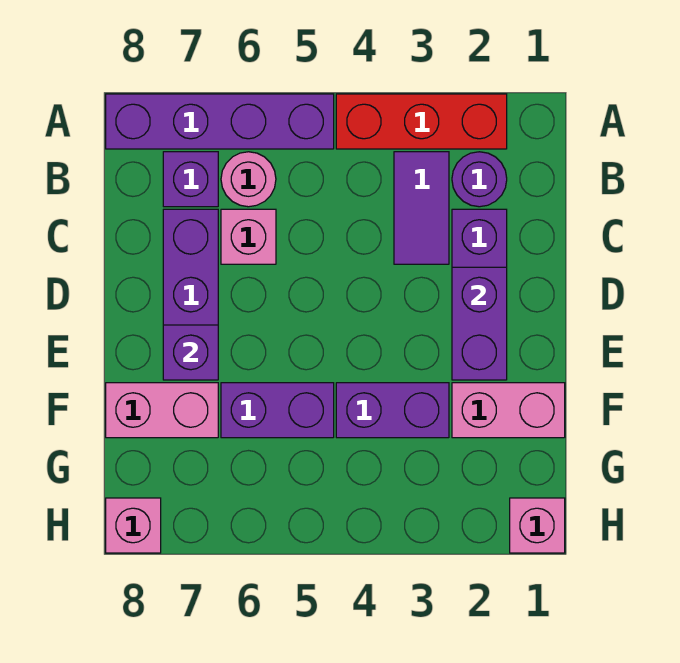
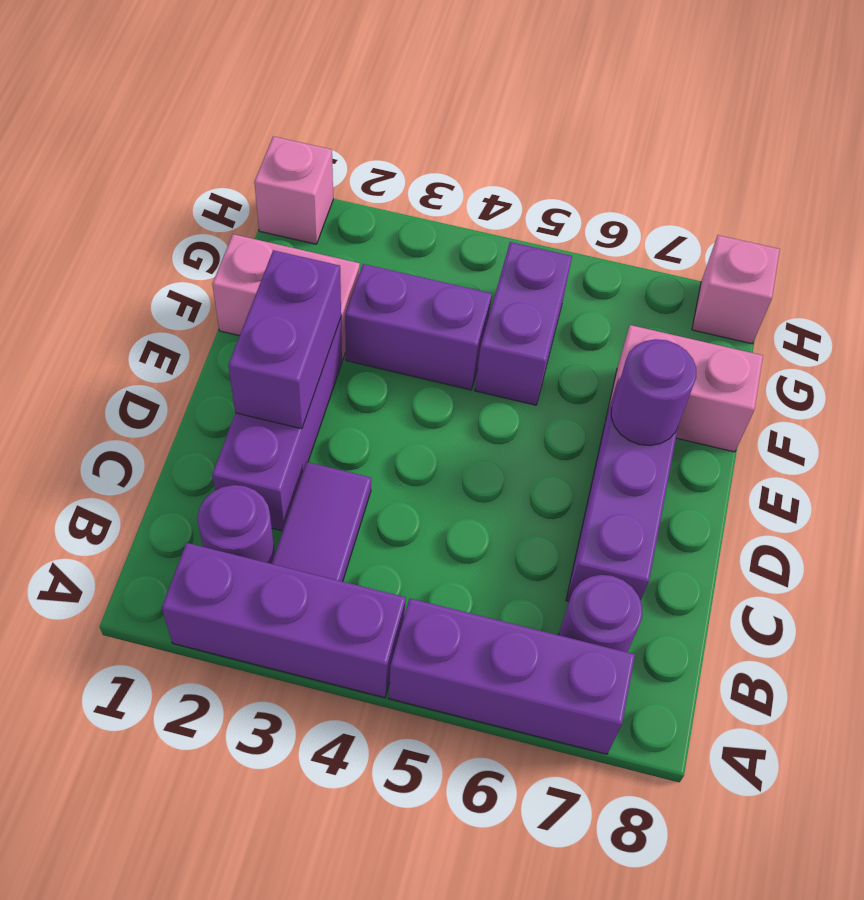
red 1x3 brick [336,94,507,149] -> purple 1x3 brick [162,543,406,698]
purple 1x4 brick [106,94,334,149] -> purple 1x3 brick [389,598,635,754]
pink 1x1 round brick [221,152,276,207] -> none
purple 1x1 brick [163,152,218,207] -> purple 1x1 round brick [559,575,642,652]
pink 1x1 brick [221,209,276,264] -> none
purple 1x1 brick [163,325,218,380] -> purple 1x1 round brick [611,339,696,445]
purple 1x2 brick [221,383,334,438] -> purple 1x2 brick turned to [475,242,572,405]

